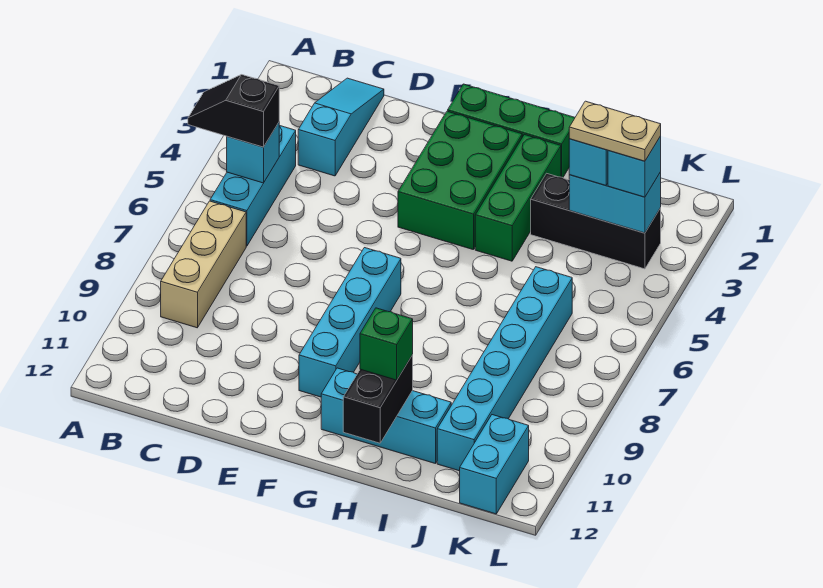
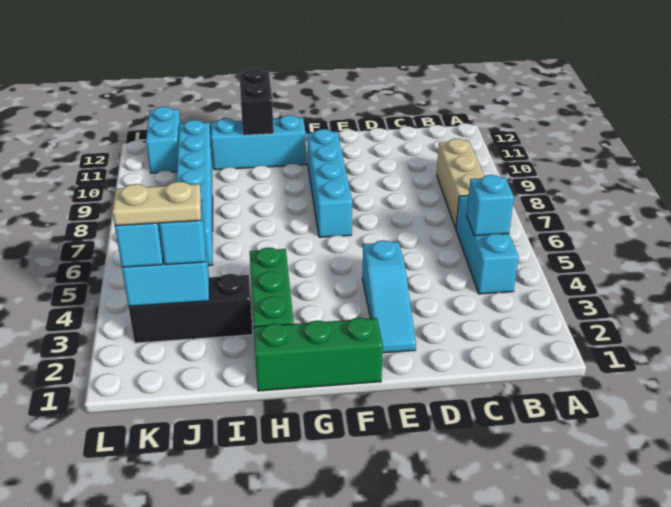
black 1x2 slope [188,75,279,147] -> none
cyan 1x3 slope [298,78,384,176] -> cyan 1x3 slope moved to [362,240,416,353]
green 2x3 brick [398,111,522,250] -> none
green 1x1 brick [360,308,413,380] -> none

